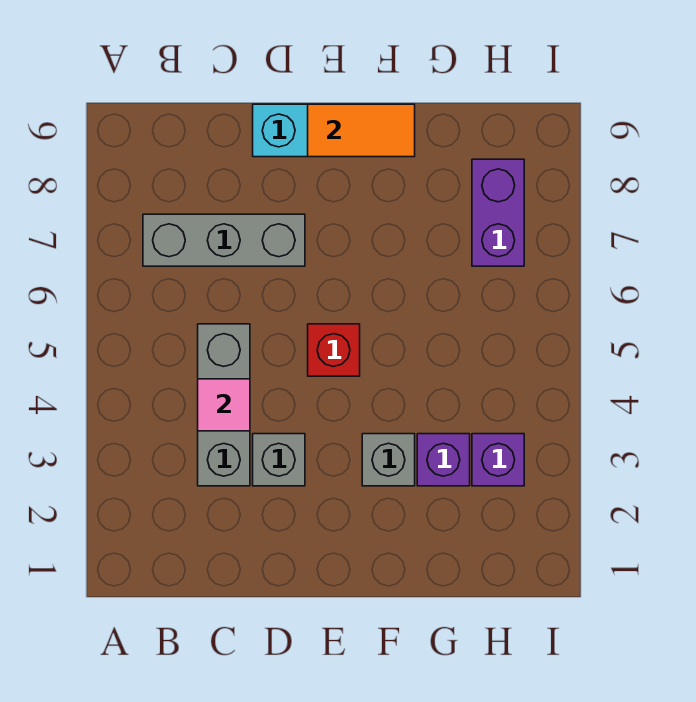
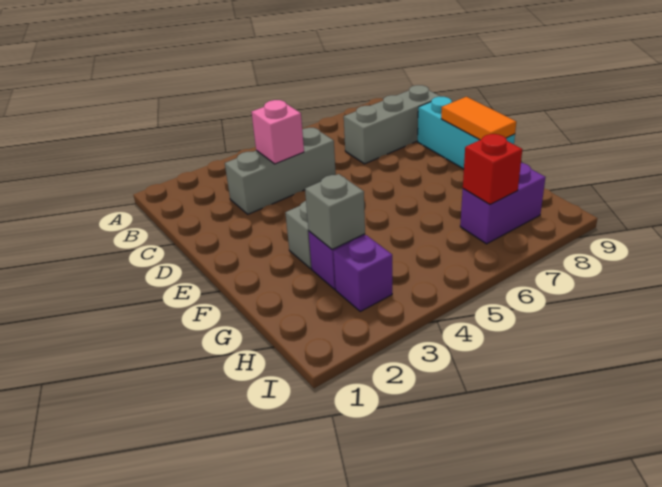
grey 1x3 brick [143,214,305,266] -> grey 1x3 brick turned to [344,85,441,164]
pink 1x1 tile [198,379,250,431] -> pink 1x1 brick [252,100,304,164]
grey 1x1 brick [253,434,305,486] -> grey 1x1 brick moved to [305,174,365,249]
red 1x1 brick [308,324,360,376] -> red 1x1 brick moved to [463,134,522,205]

